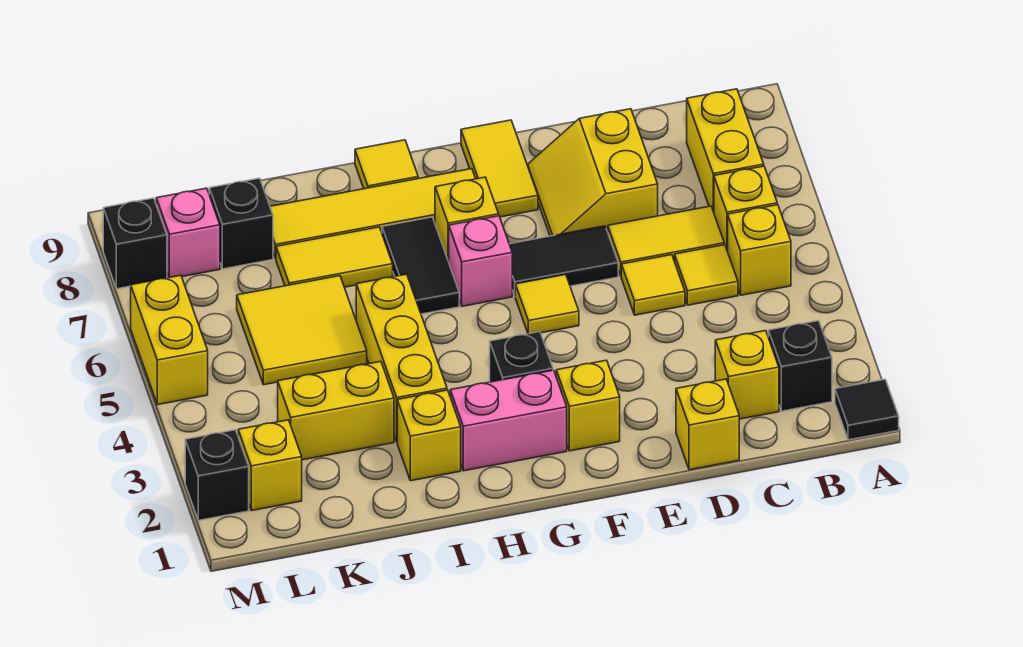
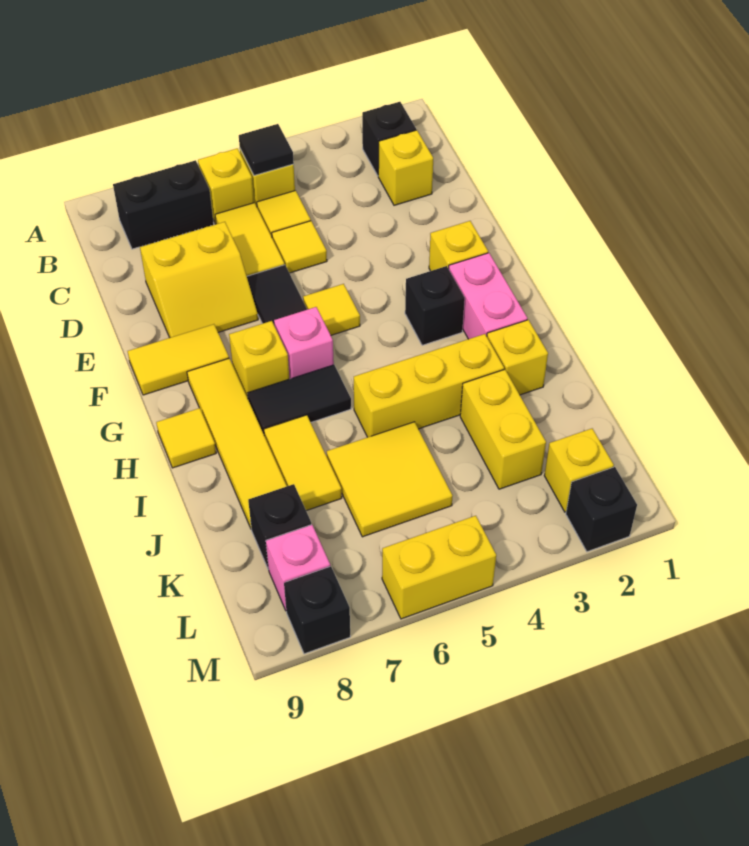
black 1x1 tile [835,379,899,440] -> black 1x1 tile moved to [239,124,294,176]
yellow 1x2 brick [687,89,764,212] -> black 1x2 brick [113,160,214,249]
yellow 1x1 brick [676,379,739,470] -> none

